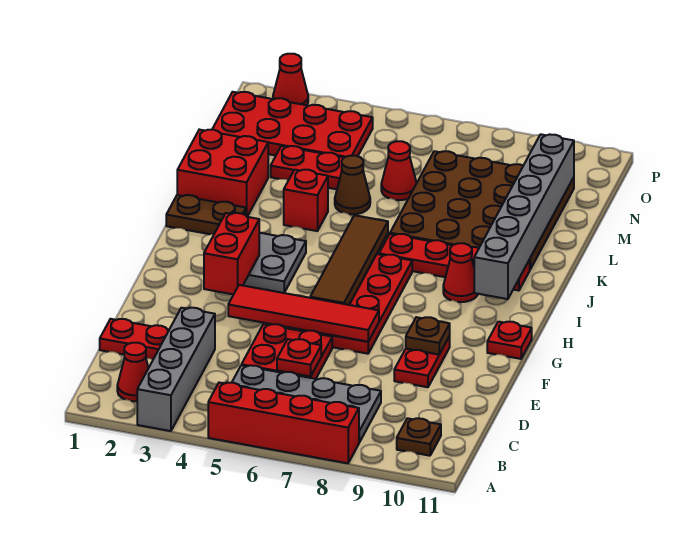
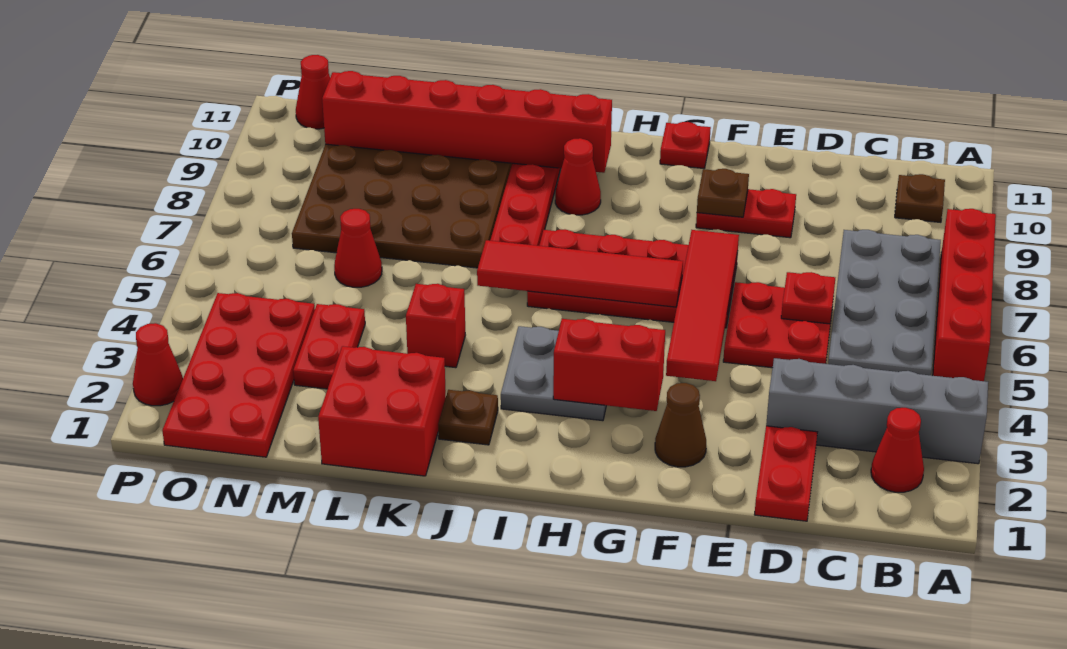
brown 1x4 tile [310,215,388,305] -> red 1x4 tile [477,240,683,307]
grey 1x6 brick [474,134,574,299] -> red 1x6 brick [322,71,612,173]
brown 1x2 plate [166,195,246,234] -> brown 1x1 plate [438,390,498,445]
brown 1x1 cone [335,156,370,214] -> brown 1x1 cone moved to [655,383,706,467]
none -> red 1x1 cone [296,55,330,129]

